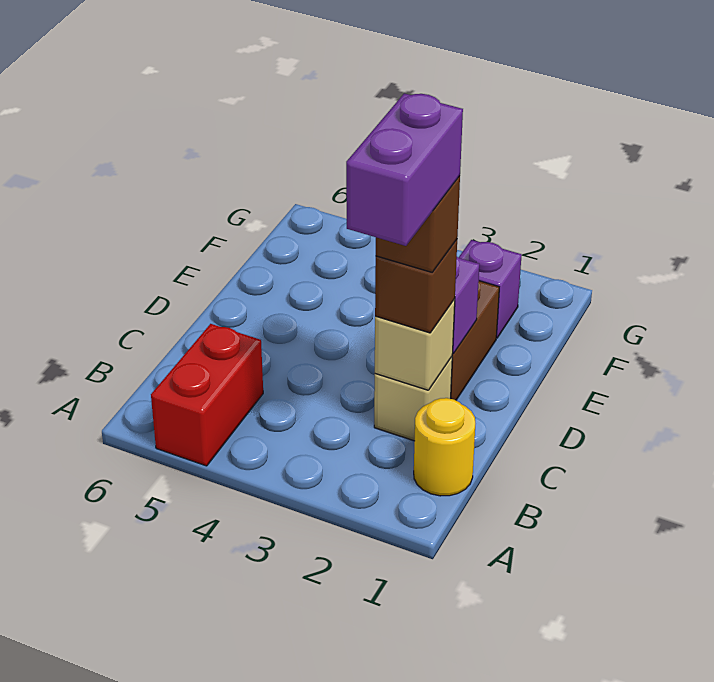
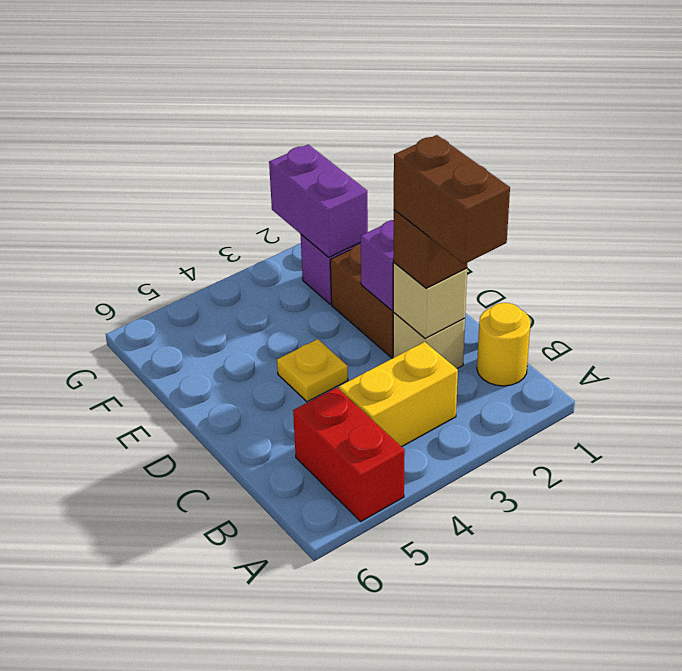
purple 1x2 brick [346,93,463,246] -> purple 1x2 brick moved to [269,145,368,257]
none -> yellow 1x2 brick [339,342,458,447]
brown 1x1 brick [376,176,460,272] -> brown 1x2 brick [394,135,510,264]
none -> yellow 1x1 plate [277,339,348,402]

